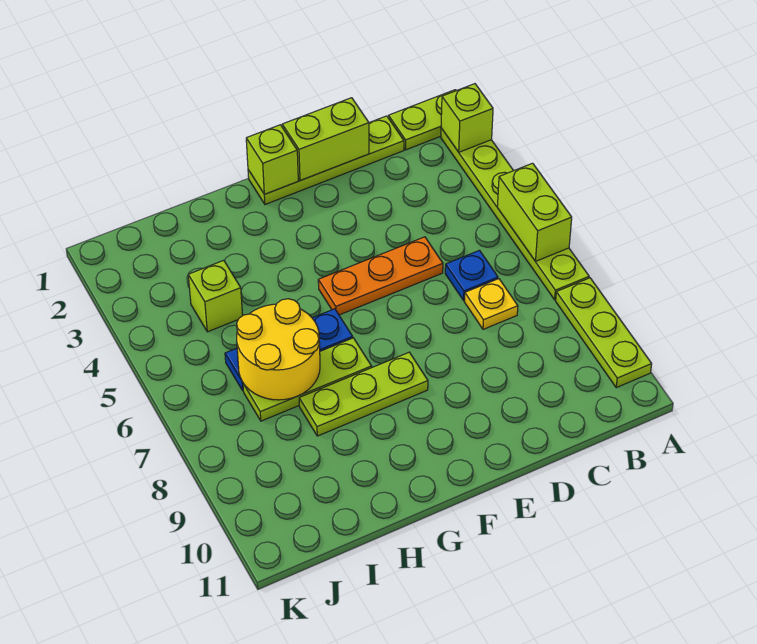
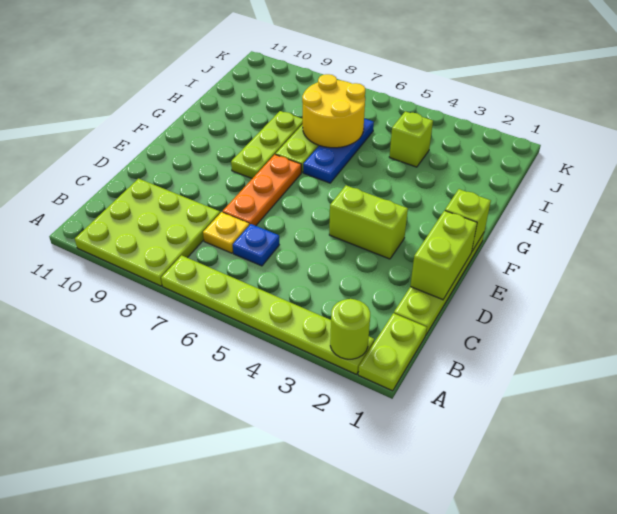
lime 1x1 brick [441,84,493,152] -> lime 1x1 round brick [330,299,370,359]
lime 1x2 brick [497,163,572,261] -> lime 1x2 brick moved to [329,185,408,259]
lime 1x3 plate [556,278,652,388] -> lime 3x3 plate [75,179,220,286]
orange 1x3 plate [318,237,443,315] -> orange 1x3 plate moved to [222,155,301,226]

